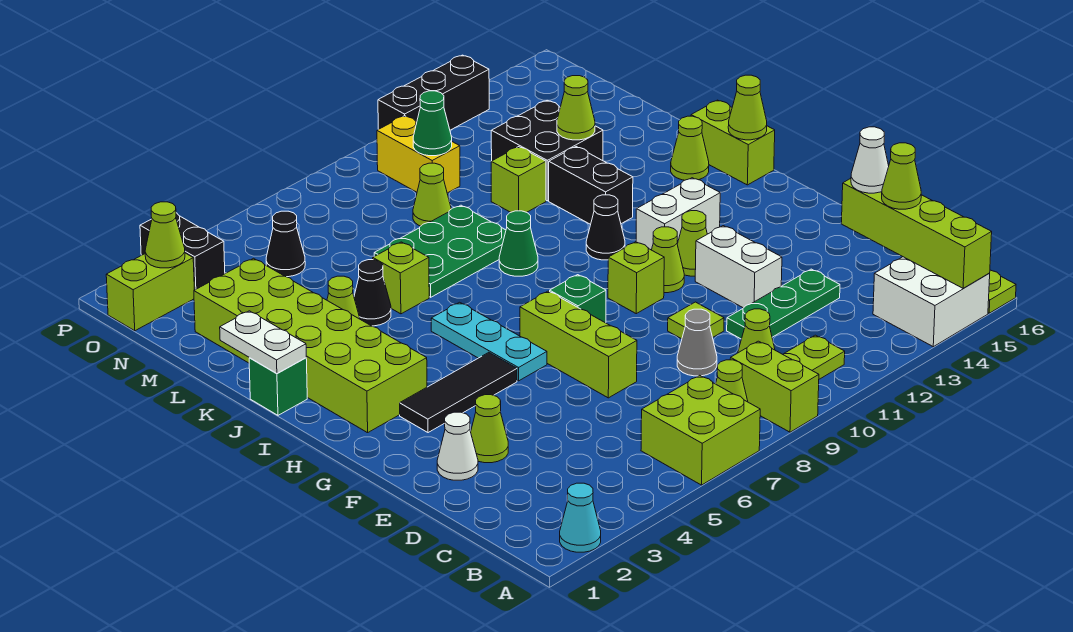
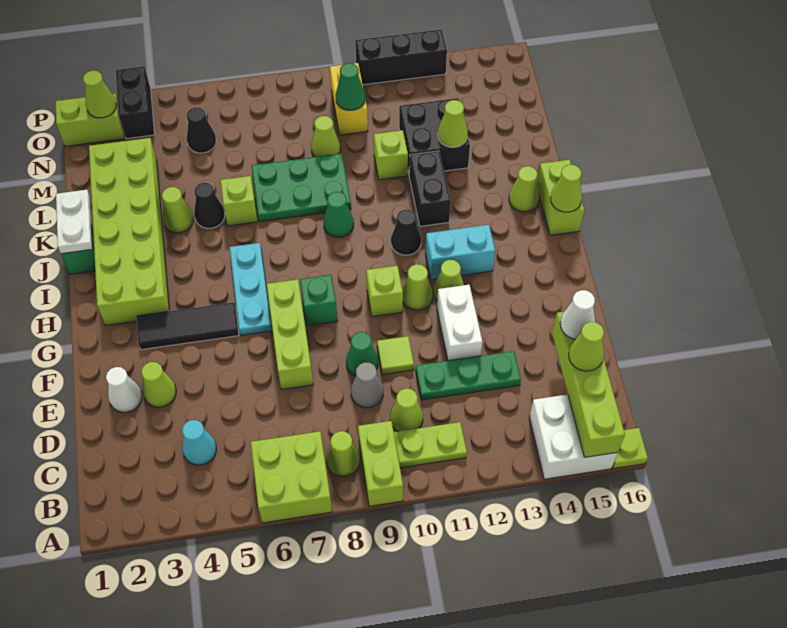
cyan 1x1 cone [560,483,601,552] -> cyan 1x1 cone moved to [182,420,216,465]
none -> green 1x1 cone [346,332,378,376]
white 1x2 brick [636,178,720,250] -> cyan 1x2 brick [425,225,495,280]

